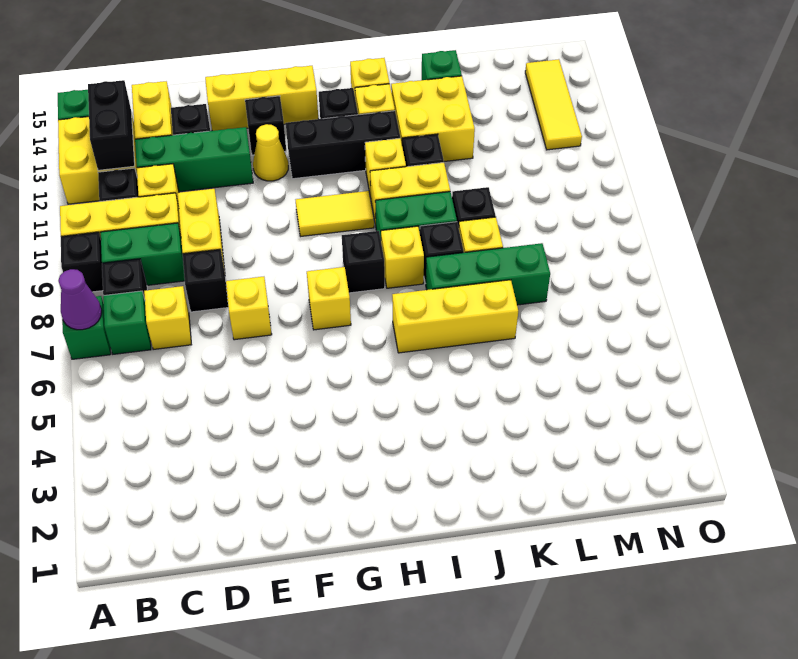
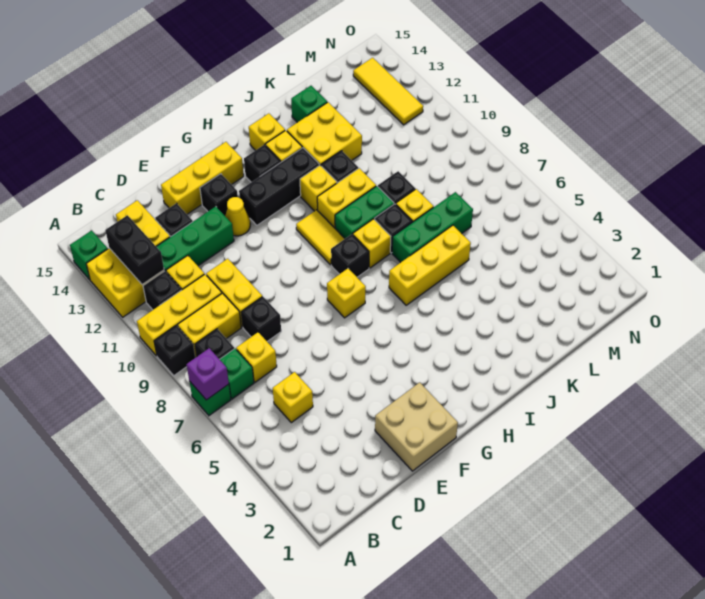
purple 1x1 cone [58,269,102,330] -> purple 1x1 brick [187,348,229,400]
green 1x2 brick [101,223,185,285] -> yellow 1x2 brick [178,293,241,358]
none -> tan 2x2 brick [375,382,458,471]
yellow 1x1 brick [226,277,272,340] -> yellow 1x1 brick moved to [273,372,313,423]
yellow 1x2 tile [296,191,374,236] -> yellow 1x2 tile turned to [296,210,345,265]

